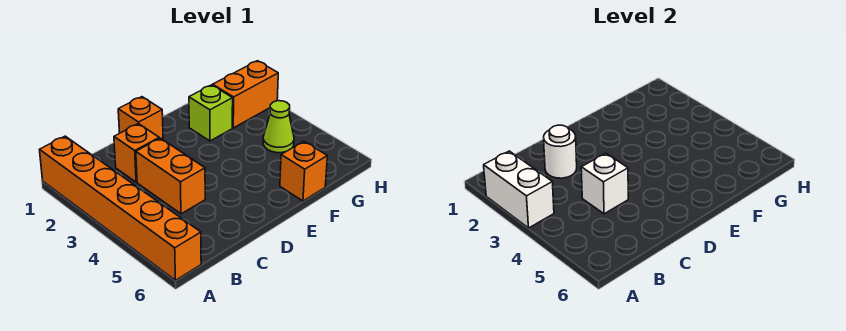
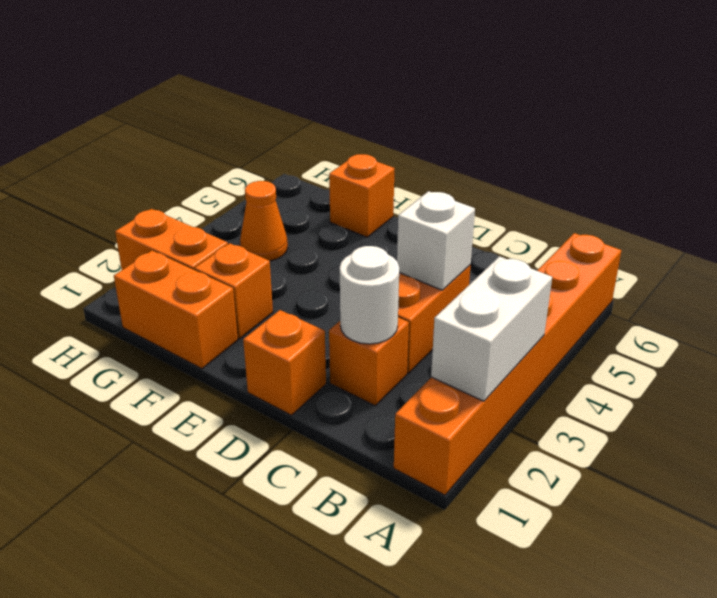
none -> orange 1x2 brick [114,251,238,369]
lime 1x1 brick [189,85,233,141] -> orange 1x1 brick [194,243,273,339]
lime 1x1 cone [263,101,294,153] -> orange 1x1 cone [240,181,288,261]

